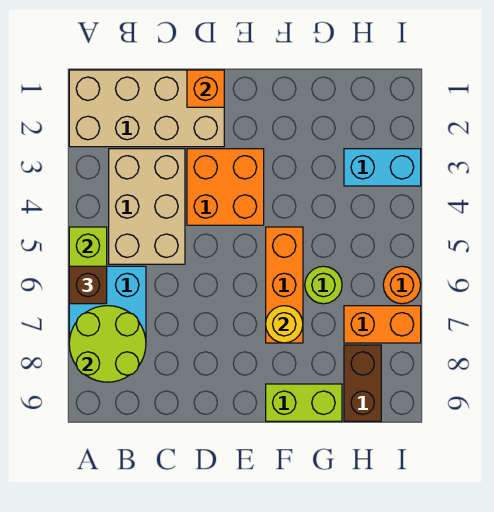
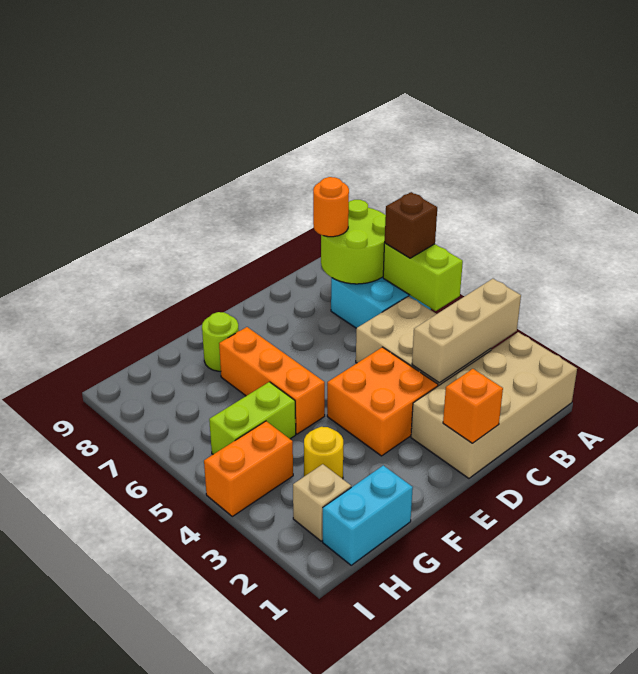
none -> tan 1x3 brick [412,279,521,383]
yellow 1x1 round brick [266,306,303,343] -> yellow 1x1 round brick moved to [304,427,343,479]
lime 1x2 brick [266,384,342,421] -> lime 1x2 brick moved to [209,382,296,454]
lime 1x1 round brick [305,266,342,304] -> lime 1x1 round brick moved to [202,312,239,371]
none -> tan 1x1 brick [293,464,351,541]
cyan 1x2 brick [344,149,421,186] -> cyan 1x2 brick moved to [323,465,413,565]
orange 1x2 brick [344,306,421,343] -> orange 1x2 brick moved to [204,421,293,516]
brown 1x2 brick [344,345,381,421] -> none
orange 1x1 round brick [383,266,421,304] -> orange 1x1 round brick moved to [313,177,349,237]

